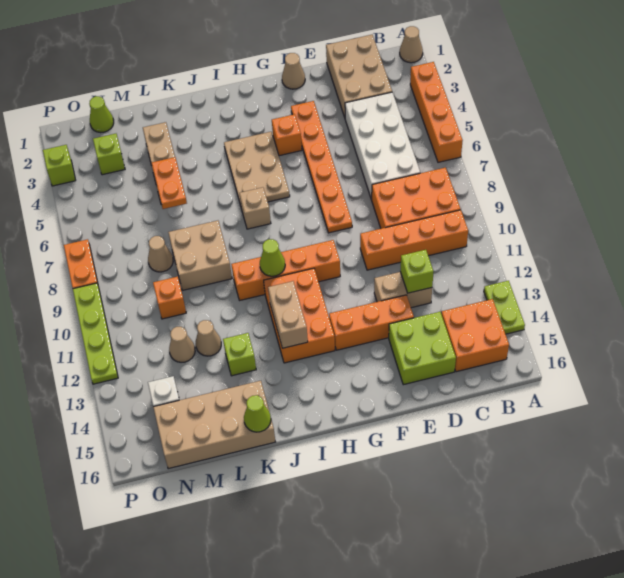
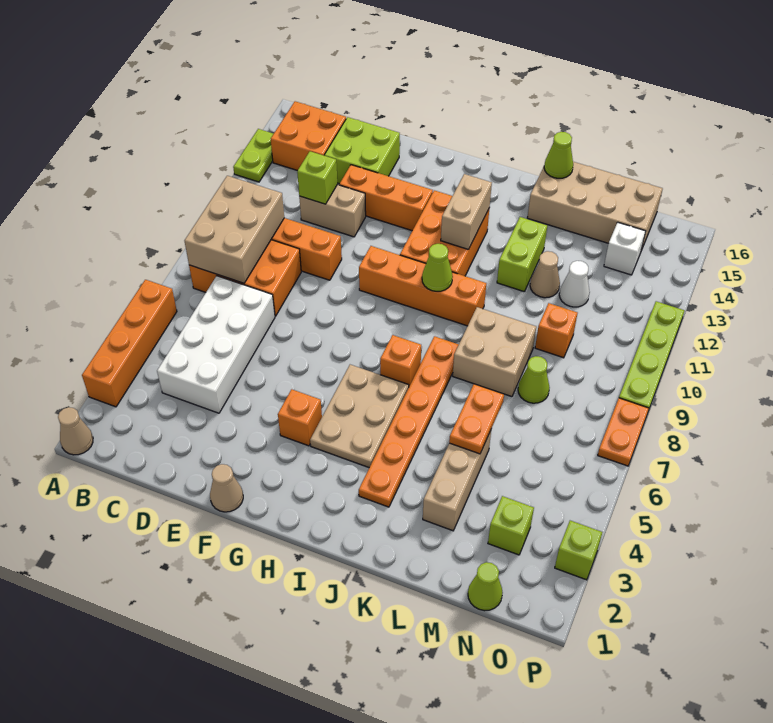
tan 2x3 brick [326,35,392,117] -> tan 2x3 brick moved to [185,176,284,283]
orange 1x6 plate [291,101,352,233] -> orange 1x6 plate moved to [359,336,459,507]
tan 1x1 brick [239,187,271,229] -> orange 1x1 brick [380,335,421,386]
lime 1x1 brick [223,333,256,376] -> lime 1x2 brick [497,217,547,292]
tan 1x1 cone [148,236,173,272] -> lime 1x1 cone [518,356,550,403]
tan 1x1 cone [169,327,195,362] -> white 1x1 cone [559,261,590,307]

